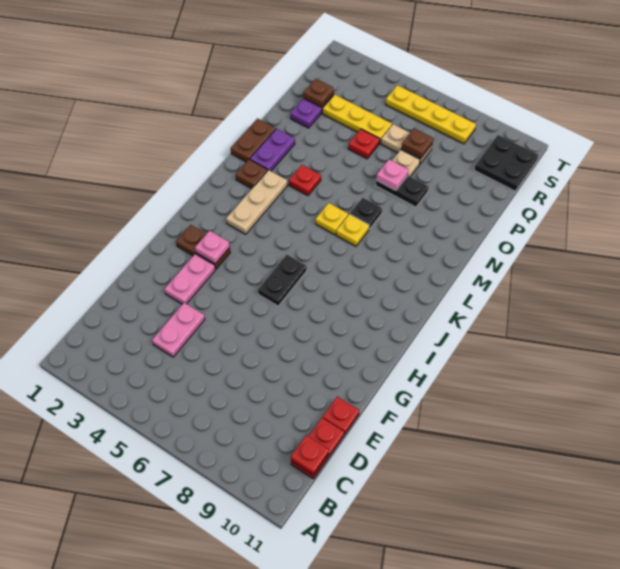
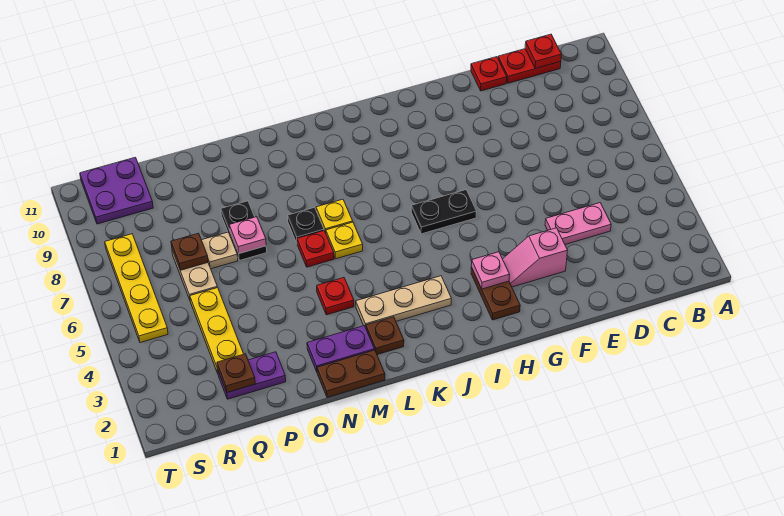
pink 1x2 plate [164,254,215,304] -> pink 1x2 slope [503,228,567,287]
red 1x1 plate [348,129,380,159] -> red 1x1 plate moved to [297,231,334,267]
black 2x2 plate [474,135,539,191] -> purple 2x2 plate [80,157,153,224]

